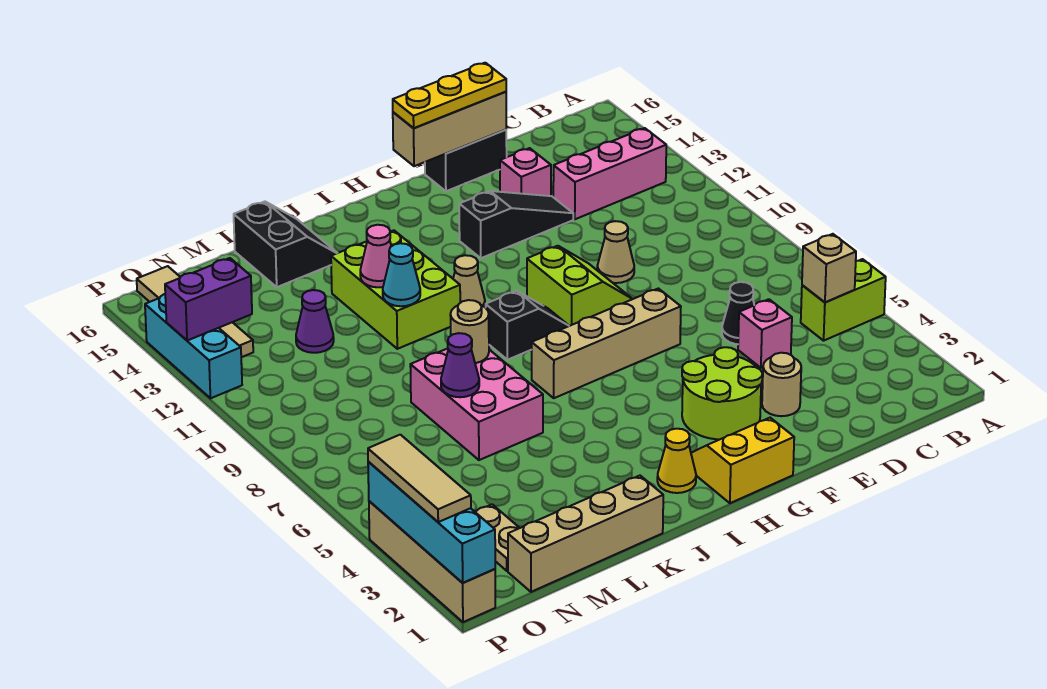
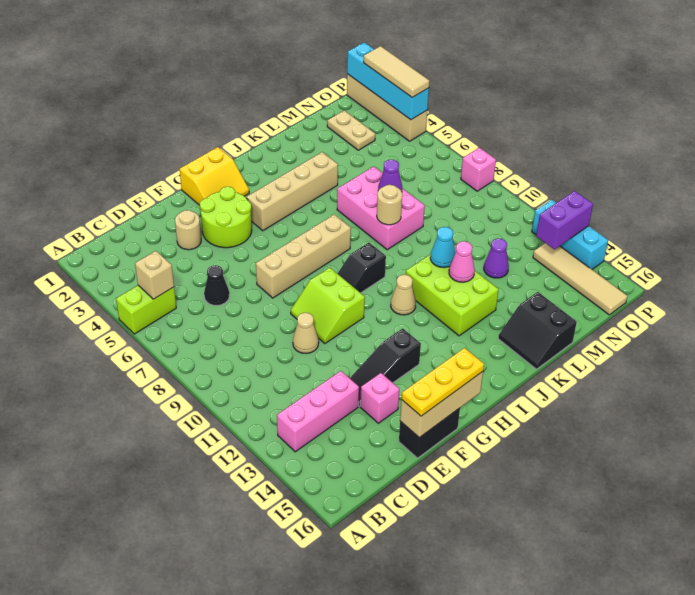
pink 1x1 brick [738,299,792,368] -> pink 1x1 brick moved to [461,148,496,191]
yellow 1x1 cone [657,429,696,493] -> none
tan 1x4 brick [508,476,663,592] -> tan 1x4 brick moved to [247,152,338,231]

